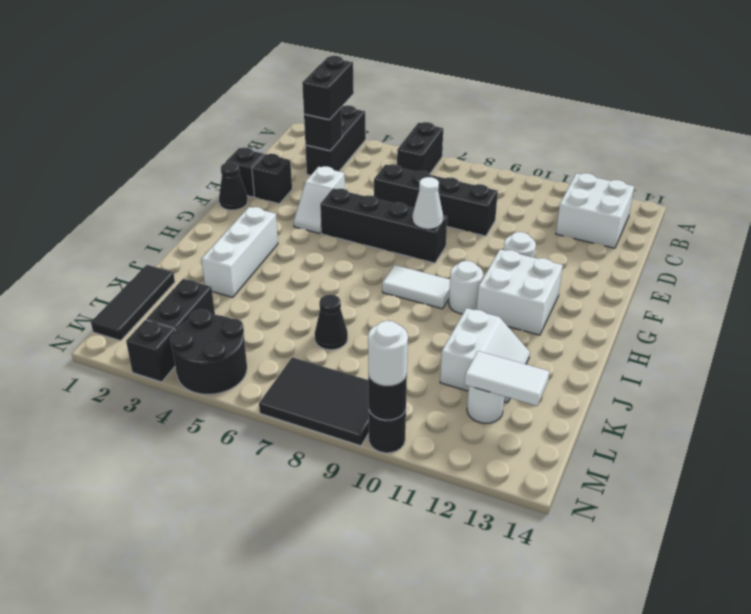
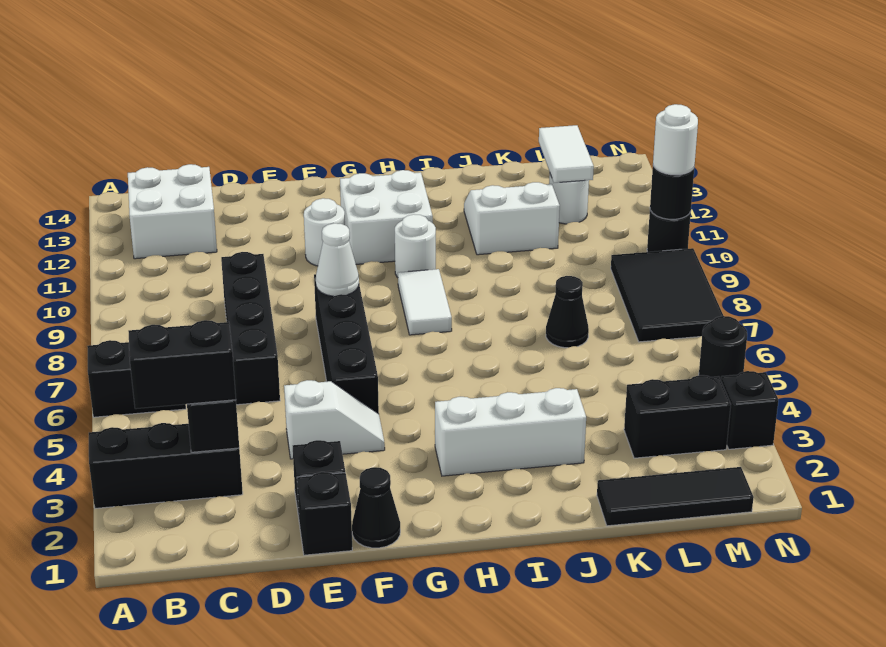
black 2x2 round brick [170,309,247,394] -> black 1x1 round brick [699,316,747,380]

